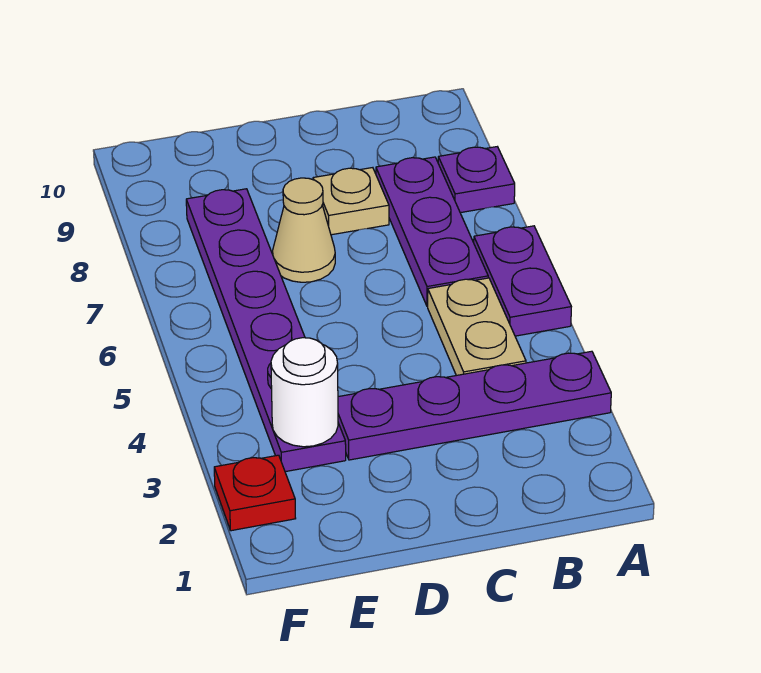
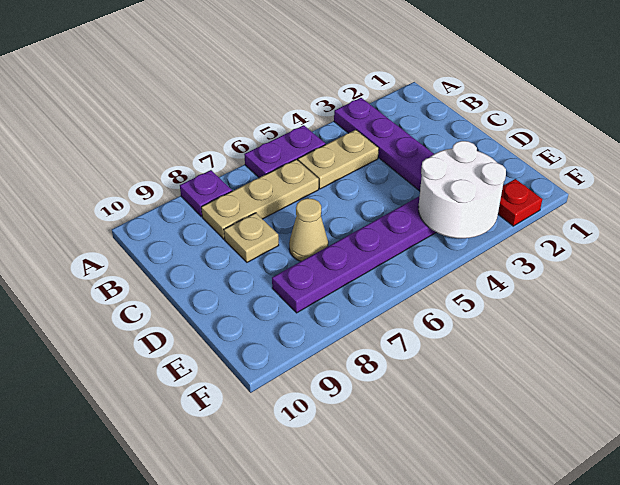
purple 1x3 plate [376,157,488,306] -> tan 1x3 plate [201,159,319,239]
white 1x1 round brick [271,338,338,447] -> white 2x2 round brick [418,141,506,238]

